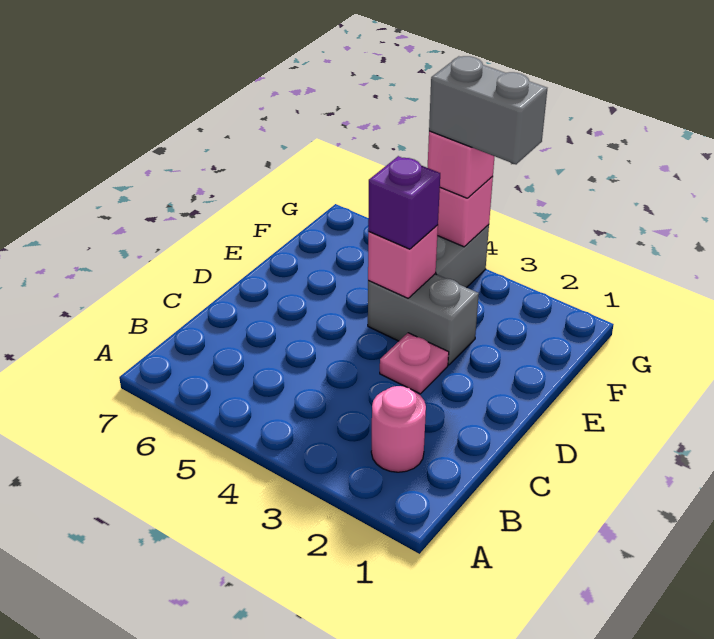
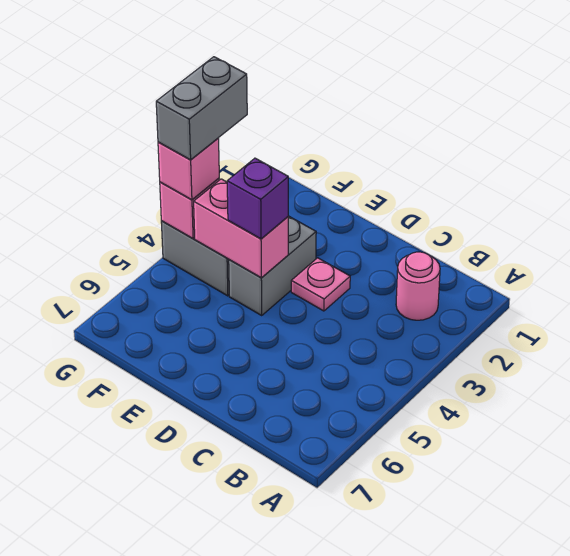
pink 1x1 brick [368,225,438,298] -> pink 1x2 brick [194,179,288,278]

